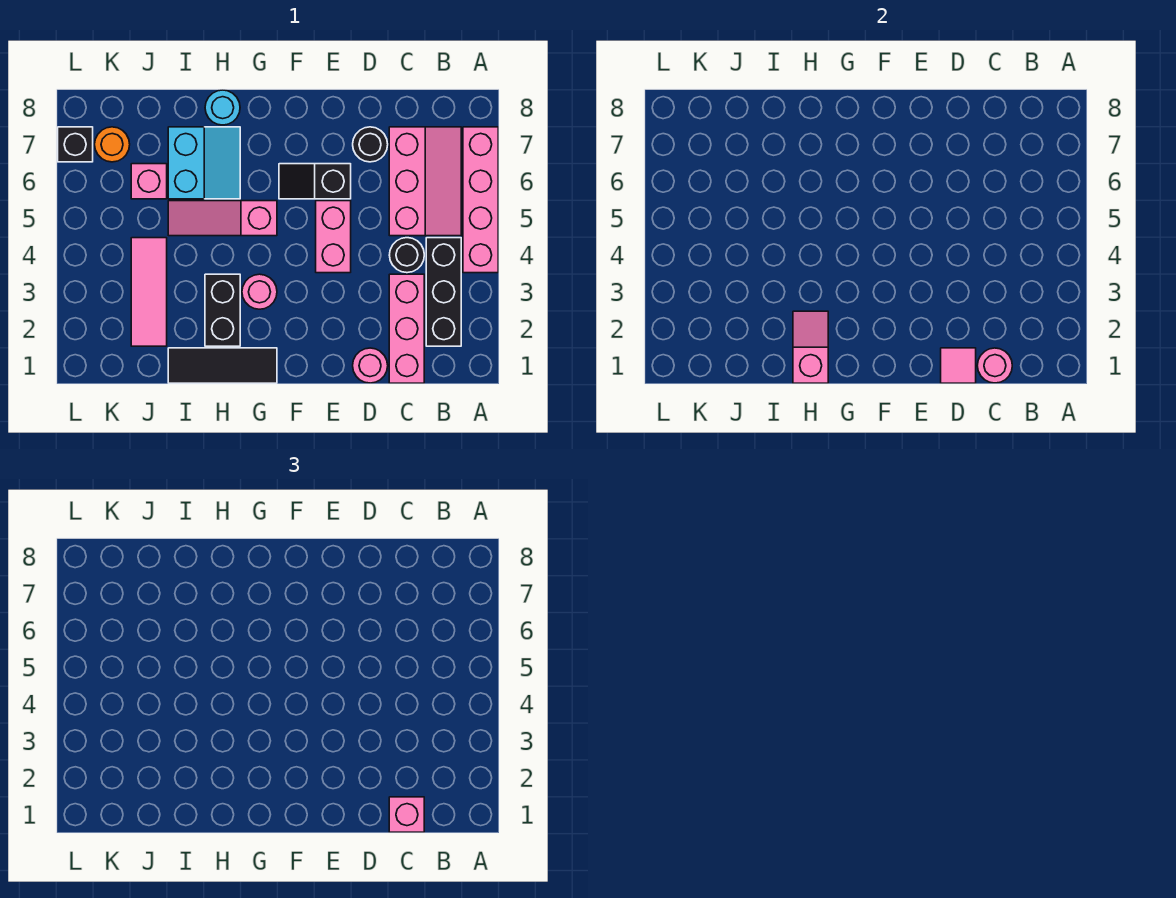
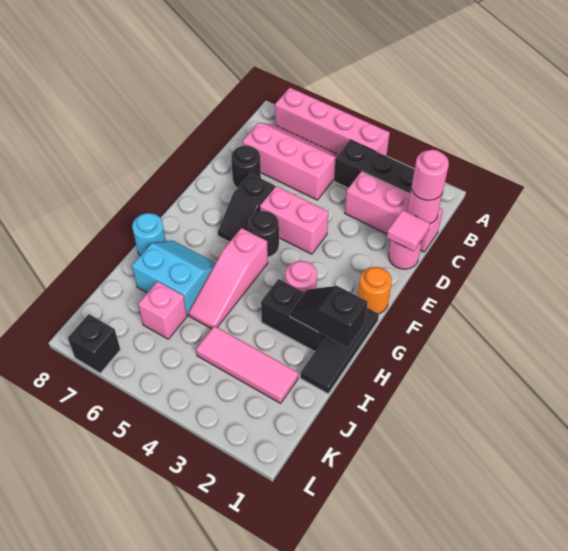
pink 1x1 brick [389,797,424,832] -> pink 1x1 round brick [412,150,449,200]
black 1x1 round brick [389,238,424,273] -> black 1x1 round brick moved to [248,211,279,257]
pink 1x2 slope [793,311,828,383] -> black 1x2 slope [290,286,368,348]
orange 1x1 round brick [95,127,130,162] -> orange 1x1 round brick moved to [358,267,392,314]

